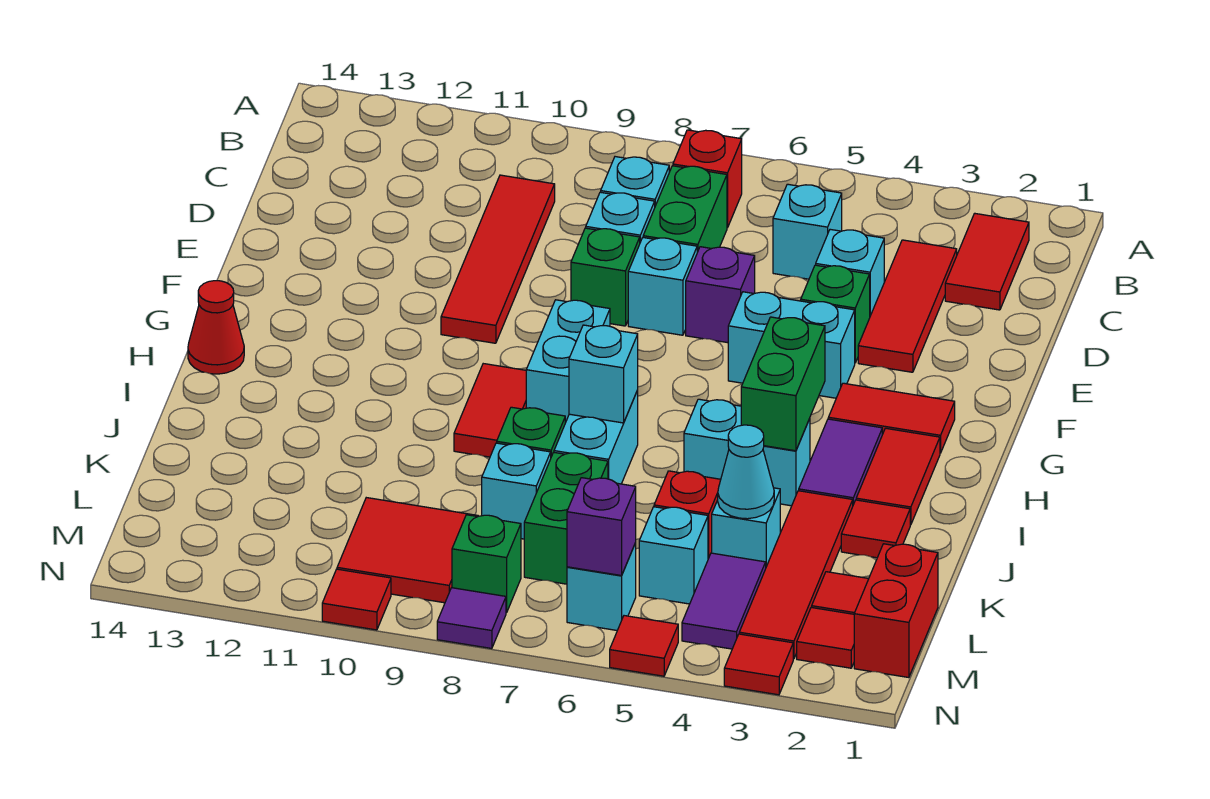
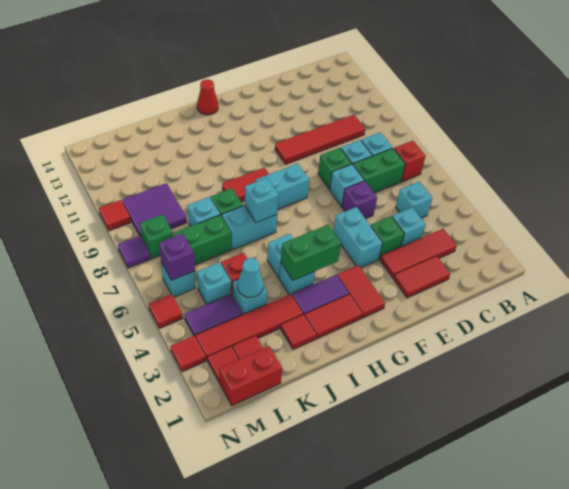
red 1x2 tile [945,213,1029,310] -> red 1x2 tile moved to [394,256,450,298]
red 2x2 tile [337,498,478,603] -> purple 2x2 tile [122,183,187,237]

